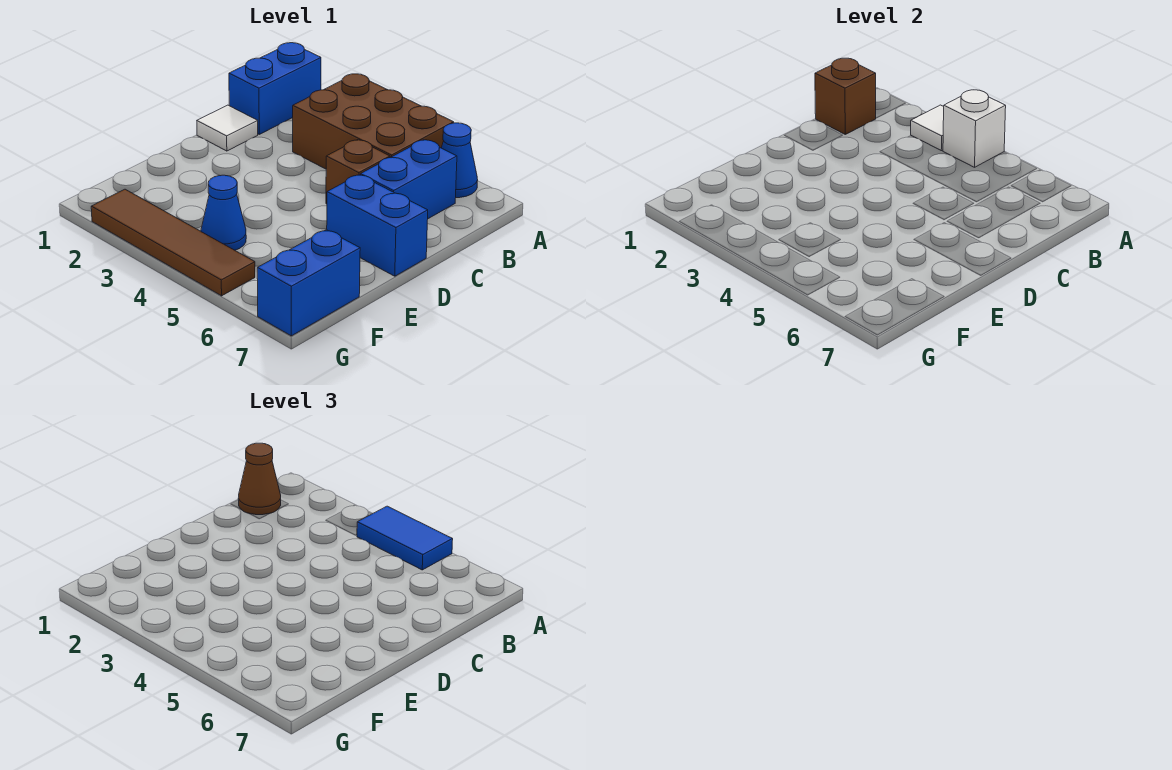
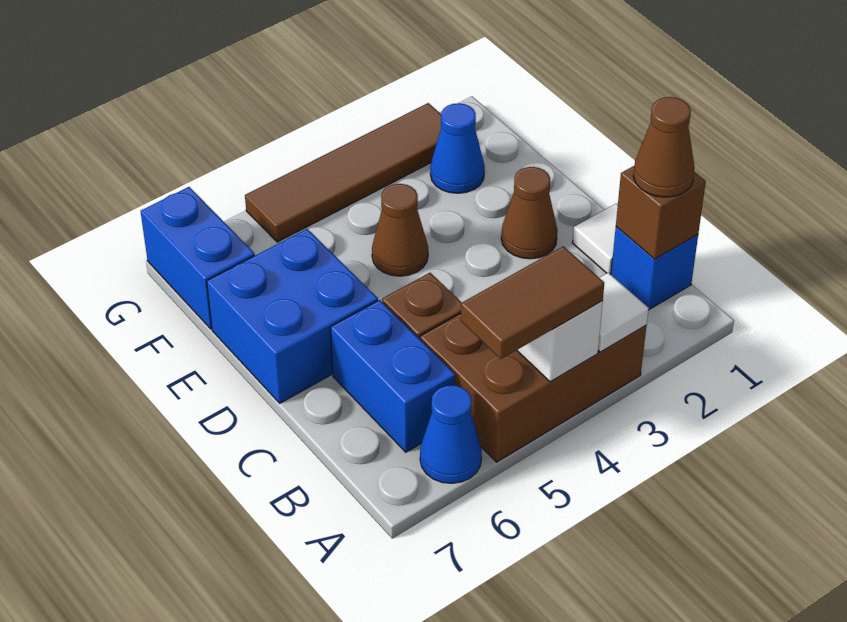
blue 1x2 brick [229,43,321,134] -> blue 1x1 brick [611,227,698,310]
blue 1x2 tile [357,506,453,570] -> brown 1x2 tile [461,246,604,359]
none -> brown 1x1 cone [501,167,558,259]
blue 1x2 brick [327,175,428,276] -> blue 2x2 brick [207,229,378,403]
none -> brown 1x1 cone [372,184,428,276]
blue 1x1 cone [201,175,246,250] -> blue 1x1 cone moved to [430,103,485,193]

